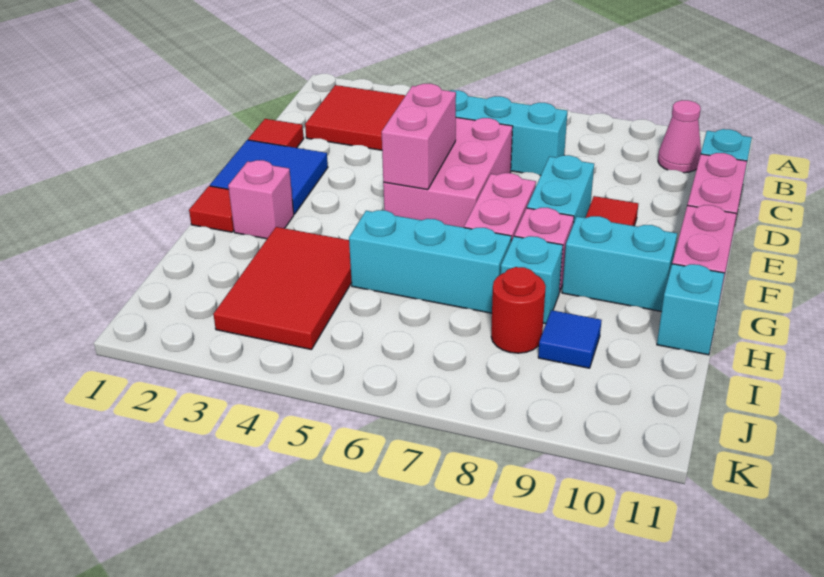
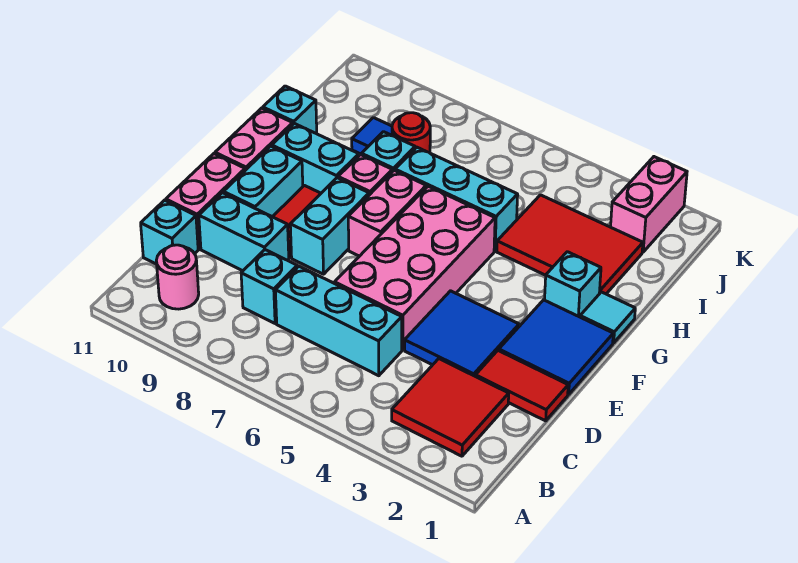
pink 1x1 cone [658,100,701,173] -> pink 1x1 round brick [156,245,199,309]
none -> cyan 1x1 brick [241,250,297,323]
red 1x1 tile [248,119,304,148] -> red 1x2 tile [475,351,568,421]
none -> blue 2x2 tile [405,291,519,376]
pink 2x3 brick [383,117,513,228] -> pink 2x4 brick [335,186,495,350]
none -> cyan 1x2 brick [199,193,289,271]
pink 1x2 brick [382,84,456,190] -> pink 1x2 brick moved to [611,157,687,252]
none -> cyan 1x2 brick [224,146,303,217]
red 1x1 tile [189,186,234,232] -> cyan 1x1 tile [580,292,635,343]
pink 1x1 brick [228,160,294,239] -> cyan 1x1 brick [545,252,601,317]
red 2x3 tile [213,227,352,350] -> red 2x3 tile turned to [497,195,643,294]

